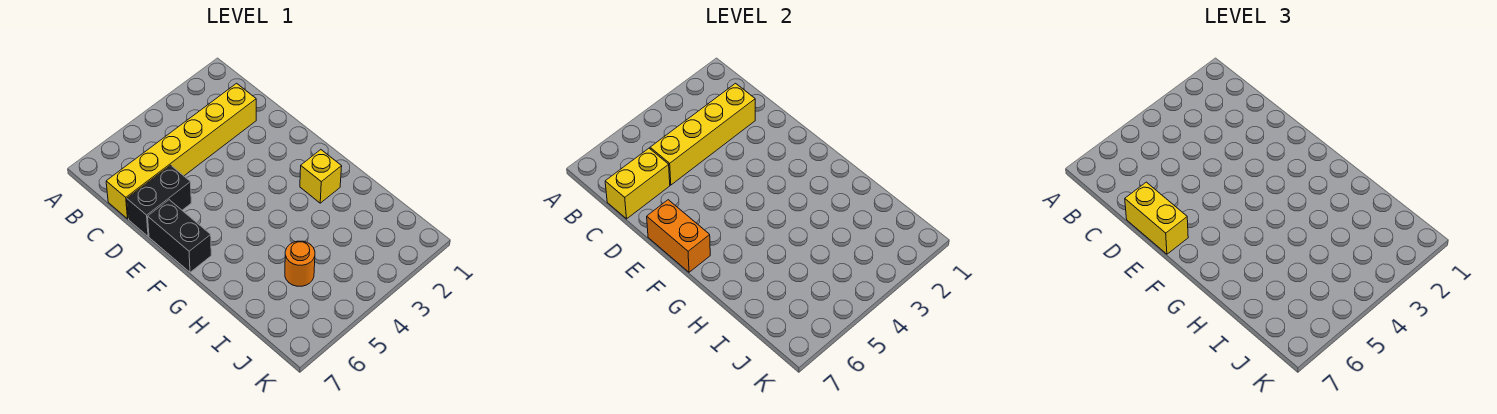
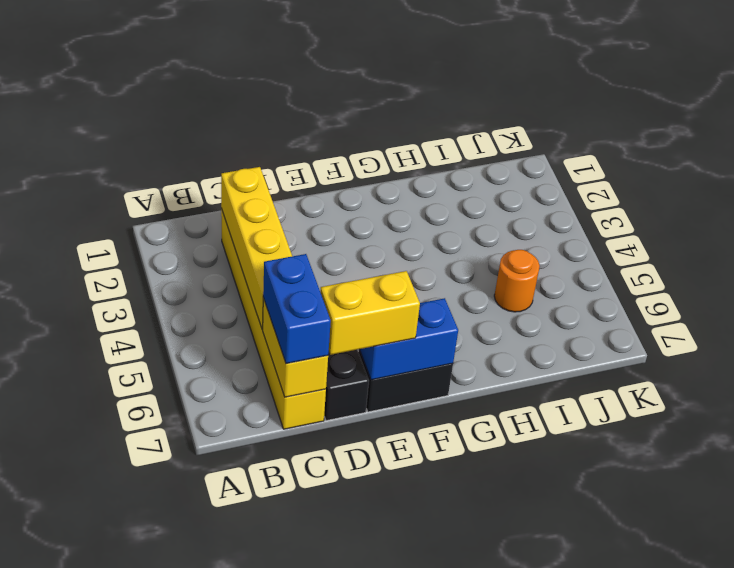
none -> blue 1x2 brick [263,254,331,364]
orange 1x2 brick [647,200,710,272] -> blue 1x2 brick [359,298,458,380]
yellow 1x1 brick [300,150,342,203] -> none

